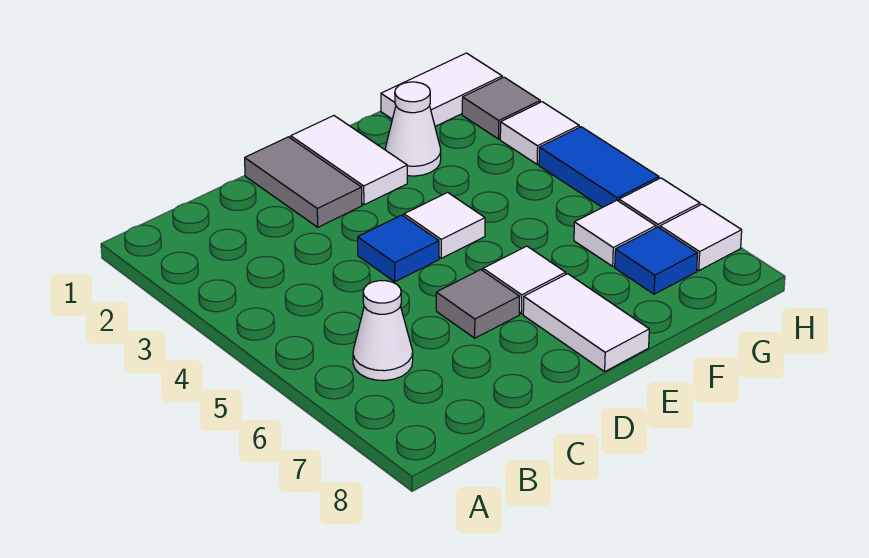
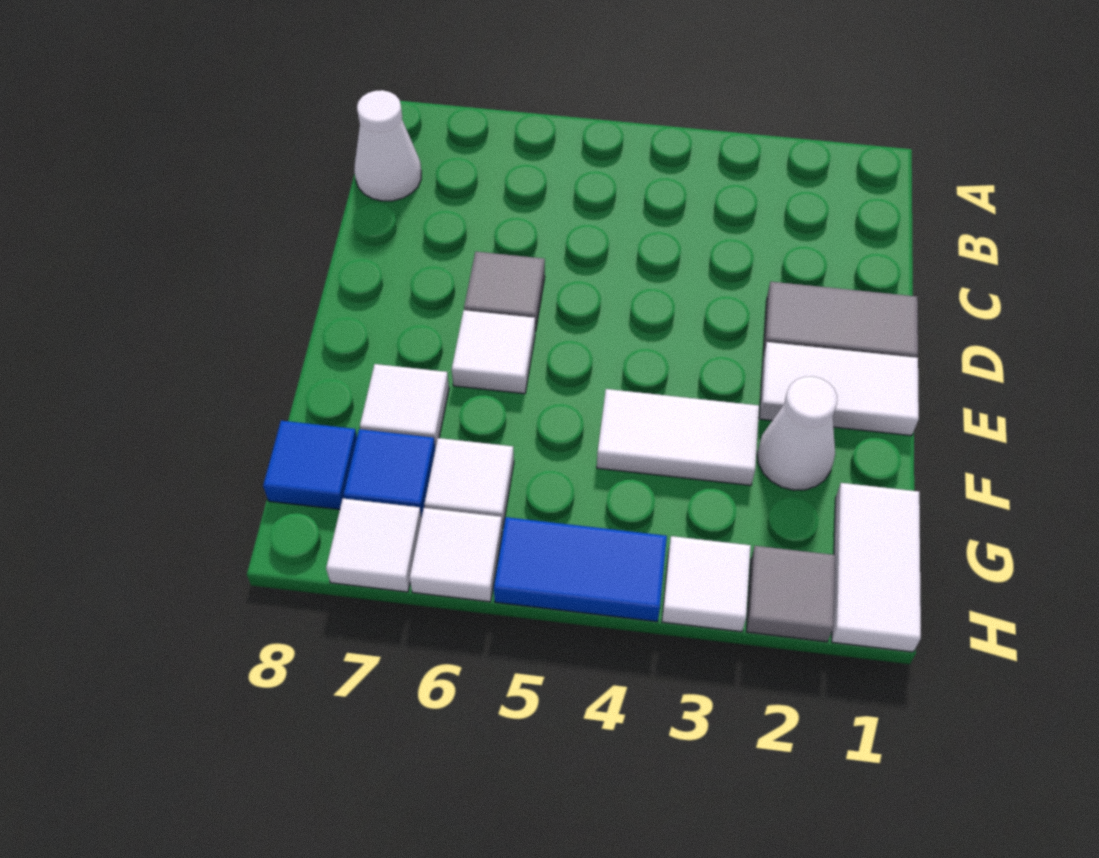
white 1x1 cone [353,281,413,381] -> white 1x1 cone moved to [354,90,421,201]
blue 1x1 tile [358,215,439,282] -> blue 1x1 tile moved to [263,421,357,509]
white 1x1 tile [404,192,485,258] -> white 1x1 tile moved to [360,364,449,449]
white 1x2 tile [523,274,649,372] -> white 1x2 tile moved to [597,389,759,485]

